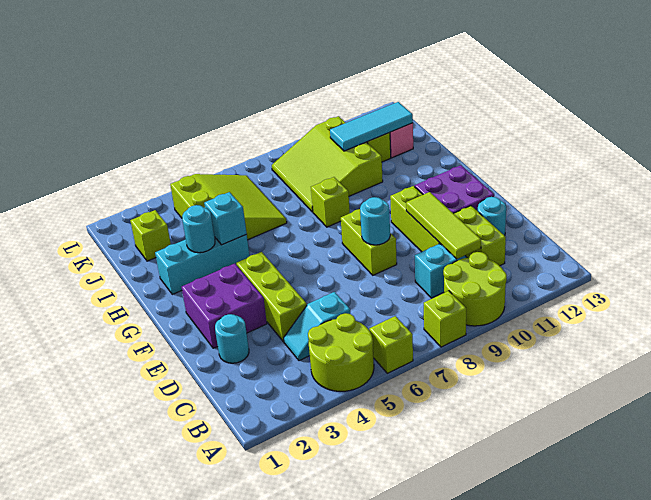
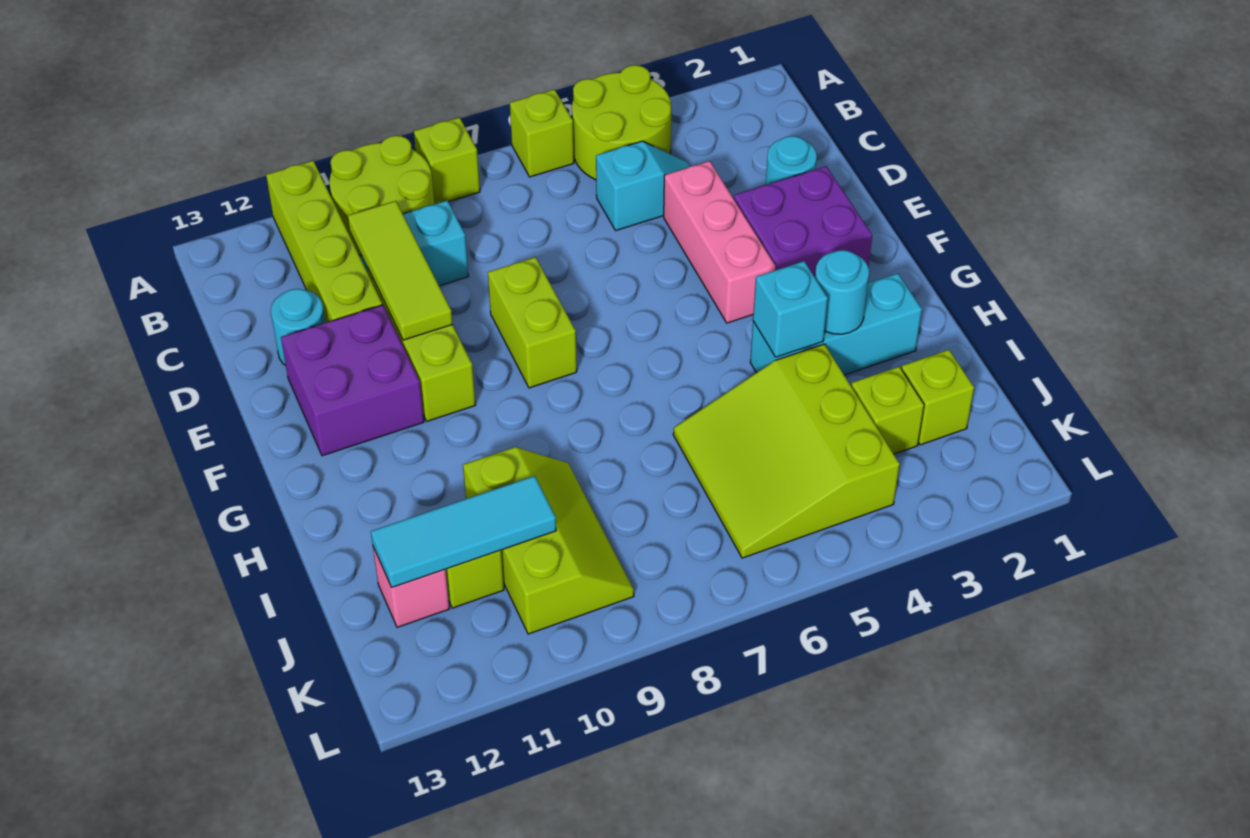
lime 1x2 brick [453,206,506,266] -> lime 1x4 brick [266,161,382,323]
lime 1x3 brick [236,252,307,342] -> pink 1x3 brick [664,161,776,323]
cyan 1x1 round brick [360,197,390,245] -> none
lime 1x1 brick [311,177,350,227] -> lime 1x1 brick moved to [851,367,924,454]
lime 3x3 slope [272,116,383,212] -> lime 2x3 slope [463,447,634,634]

